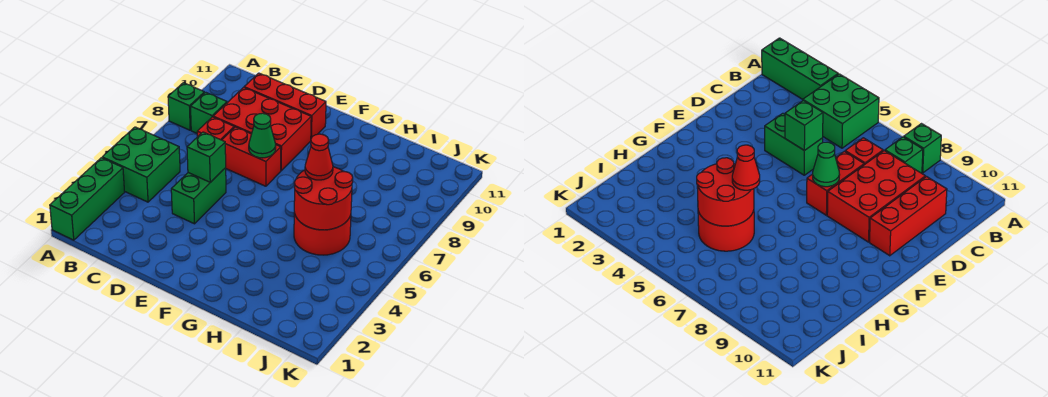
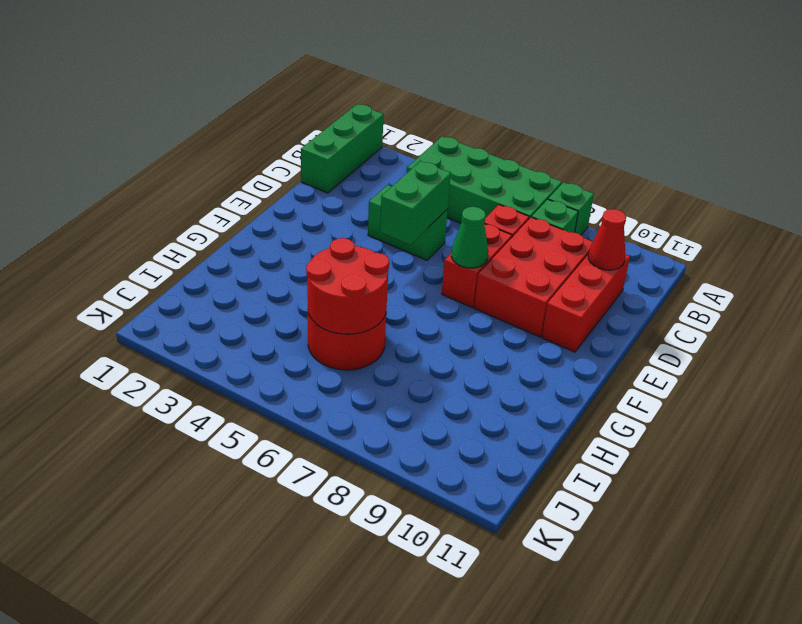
green 1x3 brick [50,158,125,240] -> green 1x3 brick turned to [301,104,384,193]
green 2x2 brick [102,127,180,202] -> green 2x4 brick [407,136,562,223]
green 1x1 brick [187,132,226,182] -> green 1x2 brick [380,161,451,245]
red 1x1 cone [305,134,333,180] -> red 1x1 cone moved to [588,209,626,270]

